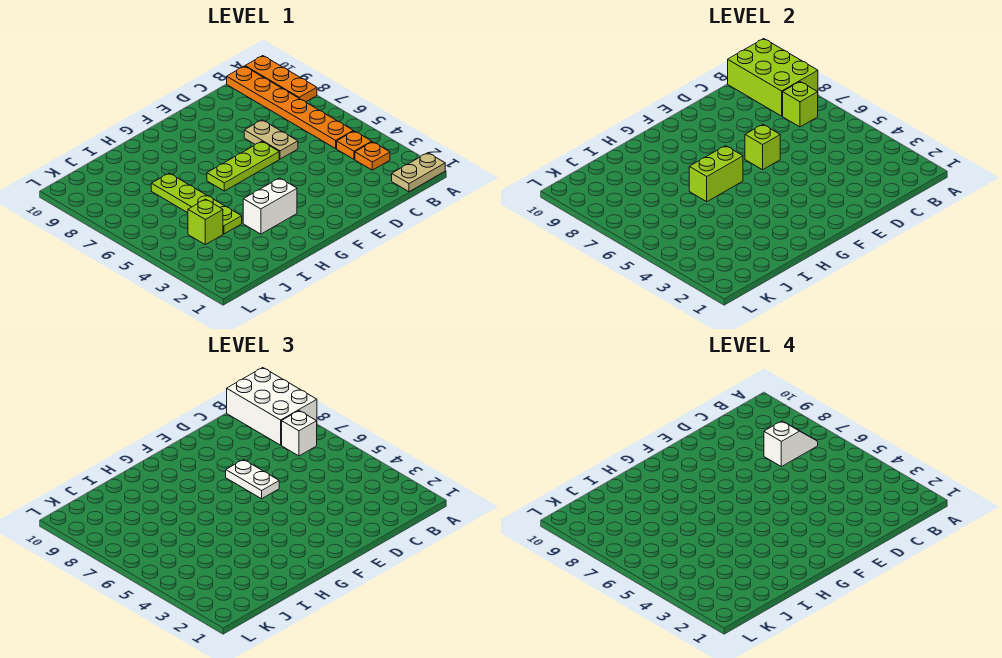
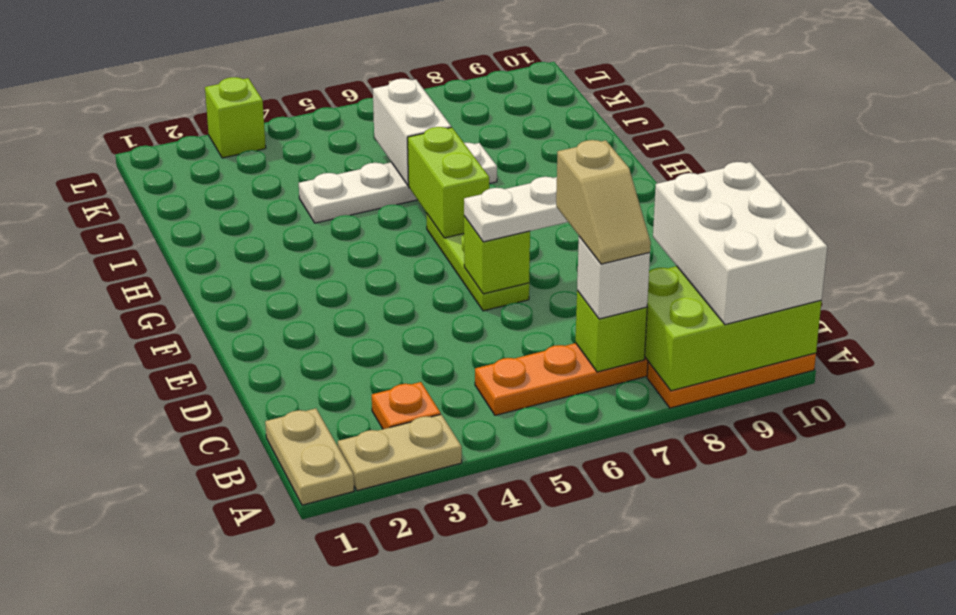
white 2x3 brick [227,368,317,445] -> white 2x3 brick turned to [653,162,827,325]
orange 1x1 plate [337,131,372,159] -> none
white 1x2 slope [764,421,818,467] -> tan 1x2 slope [556,140,651,264]
tan 1x2 plate [244,120,298,159] -> tan 1x2 plate moved to [338,414,462,491]
white 1x2 brick [243,178,297,234] -> white 1x2 brick moved to [373,79,451,185]
lime 1x4 plate [151,173,242,234] -> white 1x4 plate [299,143,497,223]
lime 1x1 brick [188,199,223,245] -> lime 1x1 brick moved to [205,77,266,158]

